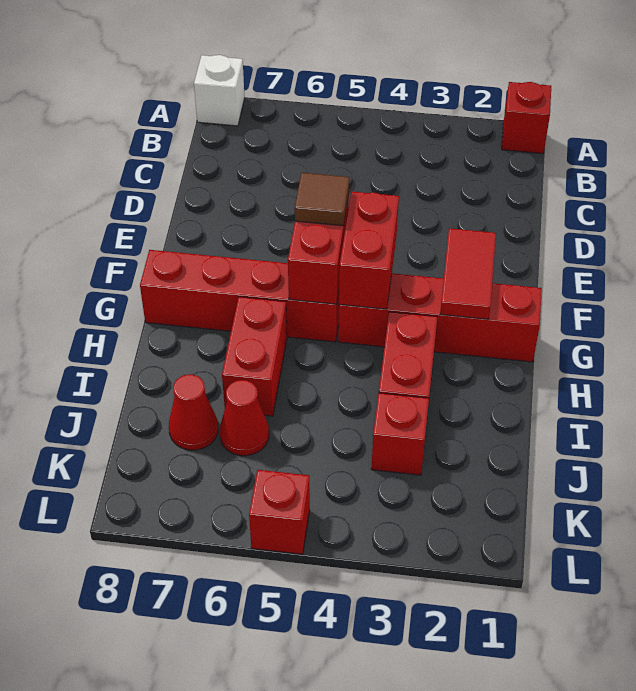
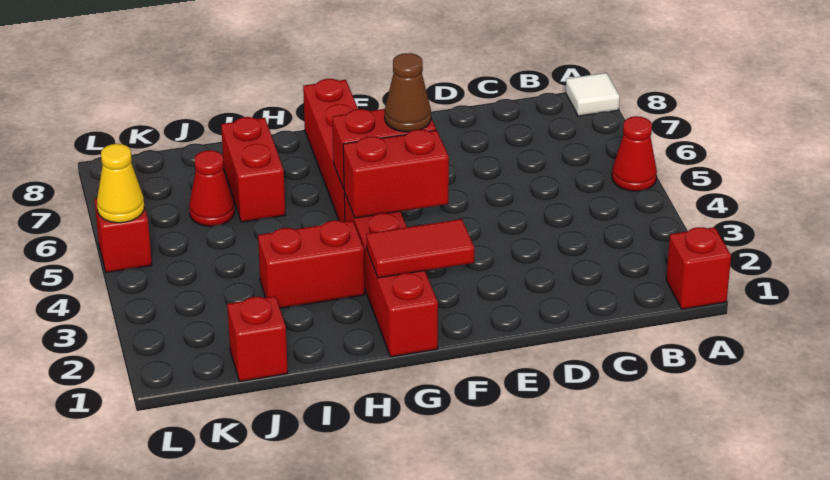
white 1x1 brick [194,55,245,126] -> white 1x1 tile [565,73,620,116]
brown 1x1 tile [295,173,349,226] -> brown 1x1 cone [385,53,431,132]
red 1x2 brick [222,297,287,416] -> red 1x2 brick turned to [221,117,286,222]
red 1x1 brick [371,393,429,475] -> red 1x1 brick moved to [227,296,288,381]
red 1x1 cone [169,374,218,450] -> red 1x1 cone moved to [612,116,657,191]
none -> yellow 1x1 cone [97,144,144,223]

